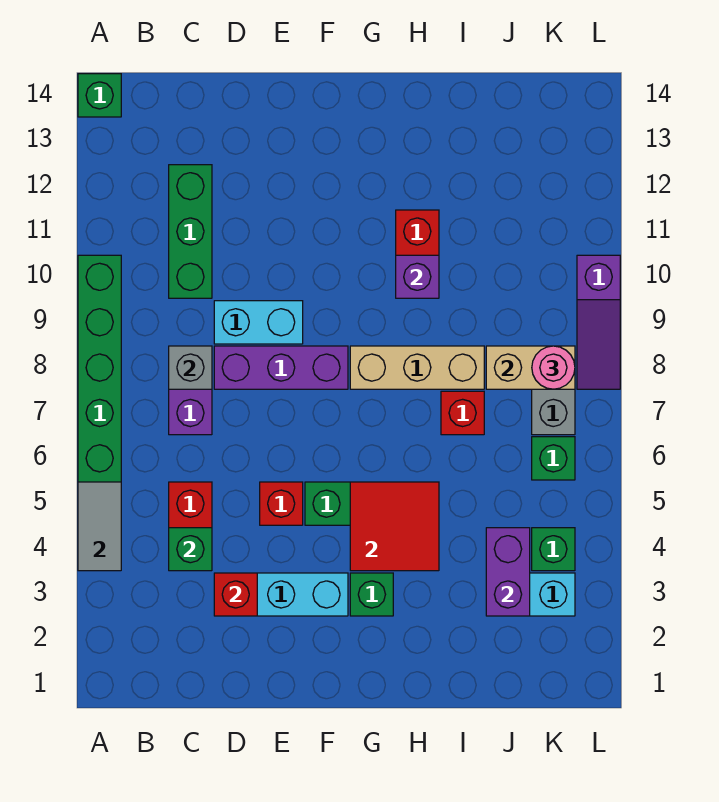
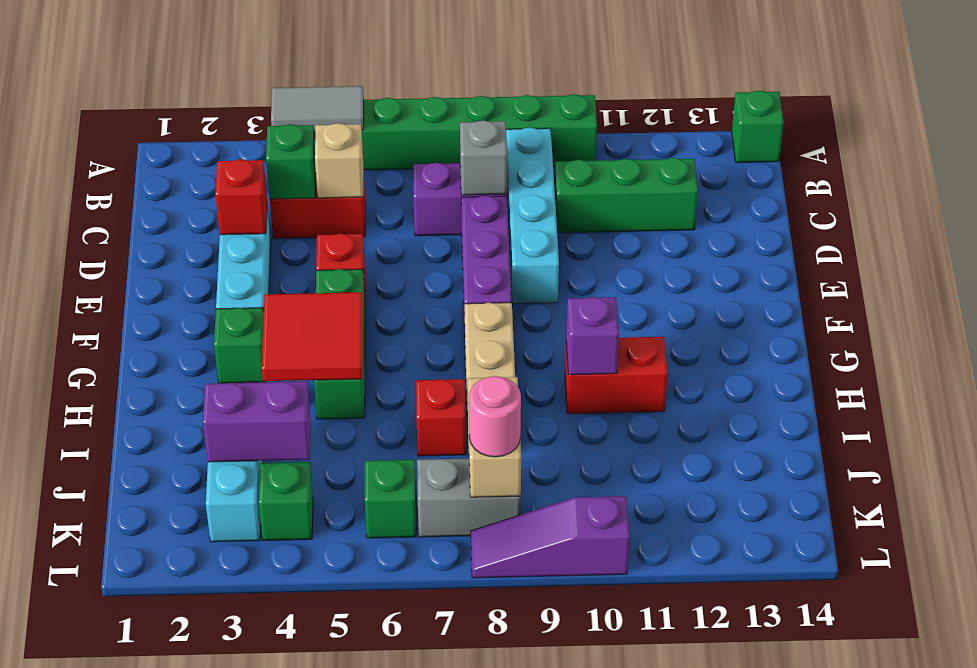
none -> tan 1x1 brick [315,123,363,198]
cyan 1x2 brick [214,301,303,344] -> cyan 1x4 brick [506,127,559,304]

